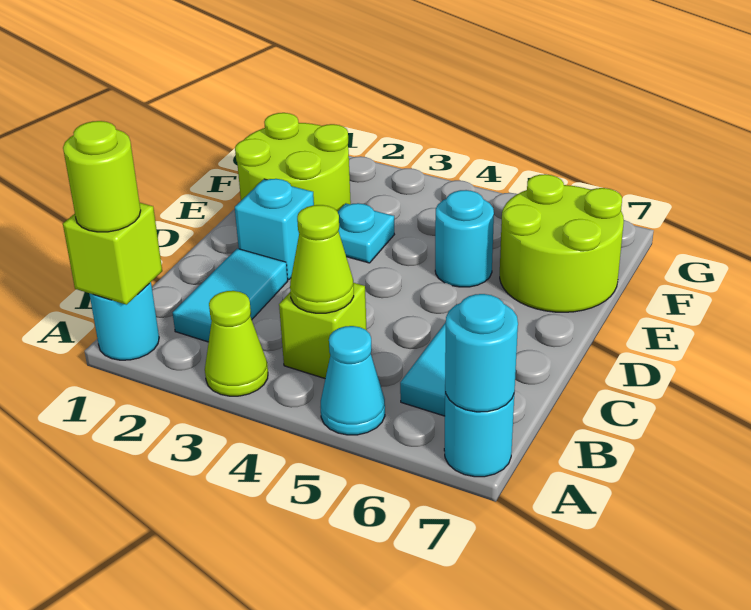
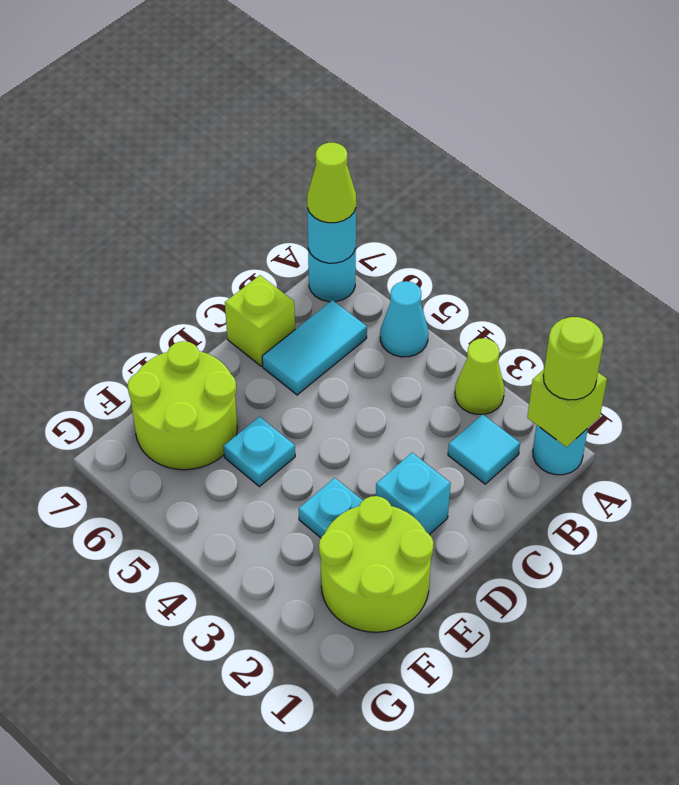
cyan 1x2 tile [173,249,288,342] -> cyan 1x1 tile [448,414,520,484]
lime 1x1 brick [279,283,367,378] -> lime 1x1 brick moved to [225,275,295,366]
lime 1x1 cone [290,205,354,313] -> lime 1x1 cone moved to [307,143,356,223]
cyan 1x1 round brick [435,190,494,287] -> cyan 1x1 plate [223,417,295,486]

